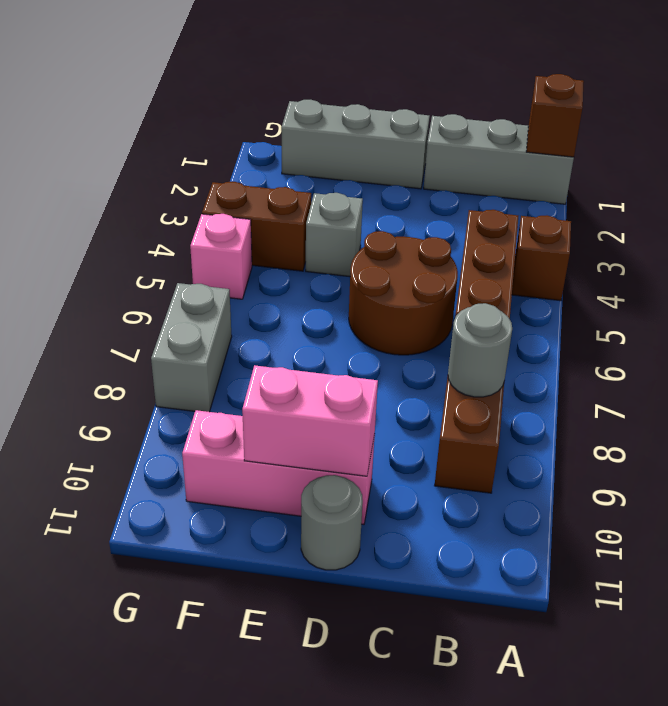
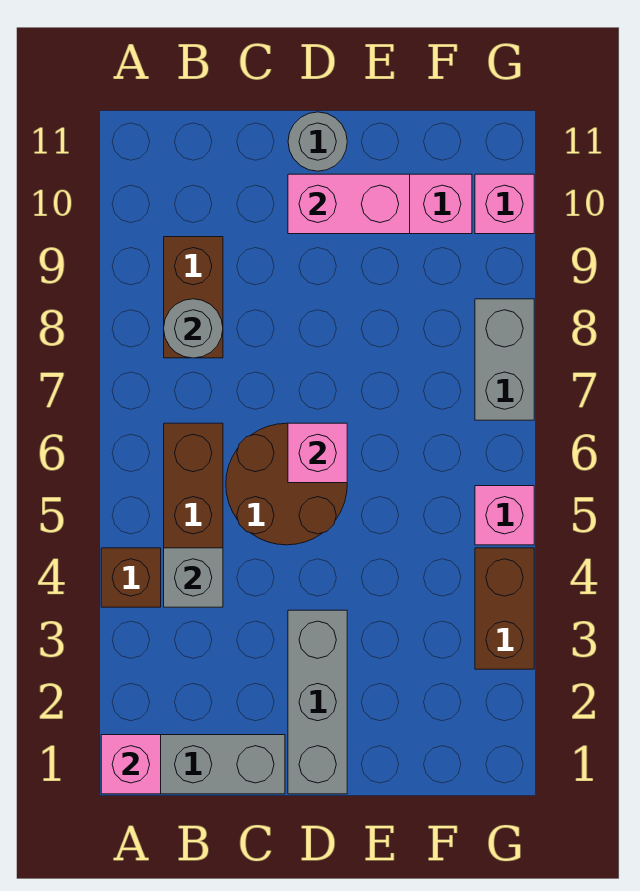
brown 1x1 brick [526,74,584,157] -> pink 1x1 brick [101,735,161,794]
grey 1x3 brick [281,100,430,189] -> grey 1x3 brick turned to [288,610,347,794]
none -> pink 1x1 brick [288,423,347,483]
grey 1x1 brick [306,193,363,277] -> grey 1x1 brick moved to [164,548,223,607]
brown 1x2 brick [202,182,311,271] -> brown 1x2 brick turned to [475,548,534,669]
none -> pink 1x1 brick [475,174,534,234]

